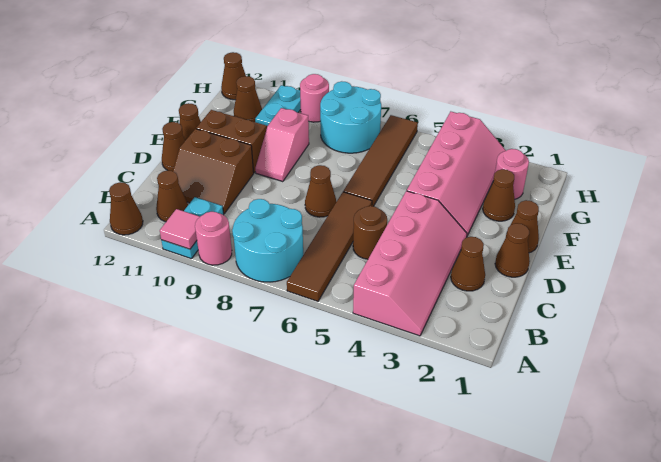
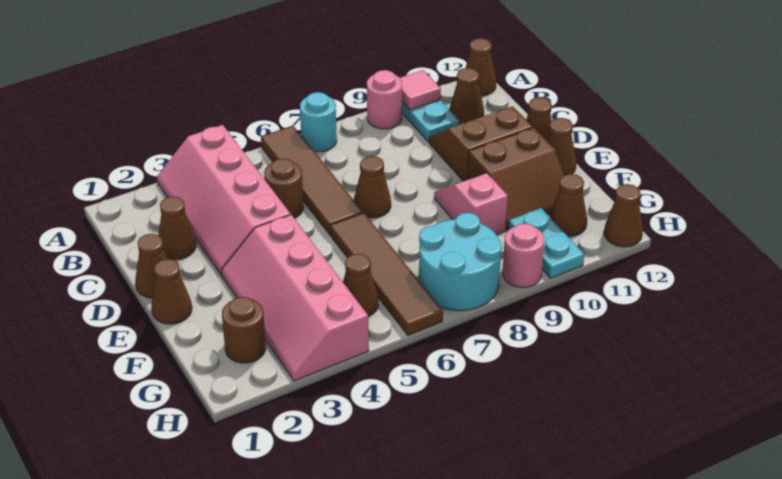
cyan 2x2 round brick [232,199,303,282] -> cyan 1x1 round brick [300,92,337,152]
brown 1x1 cone [483,169,515,221] -> brown 1x1 cone moved to [343,254,378,317]
pink 1x1 round brick [495,149,529,199] -> brown 1x1 round brick [222,297,266,363]

